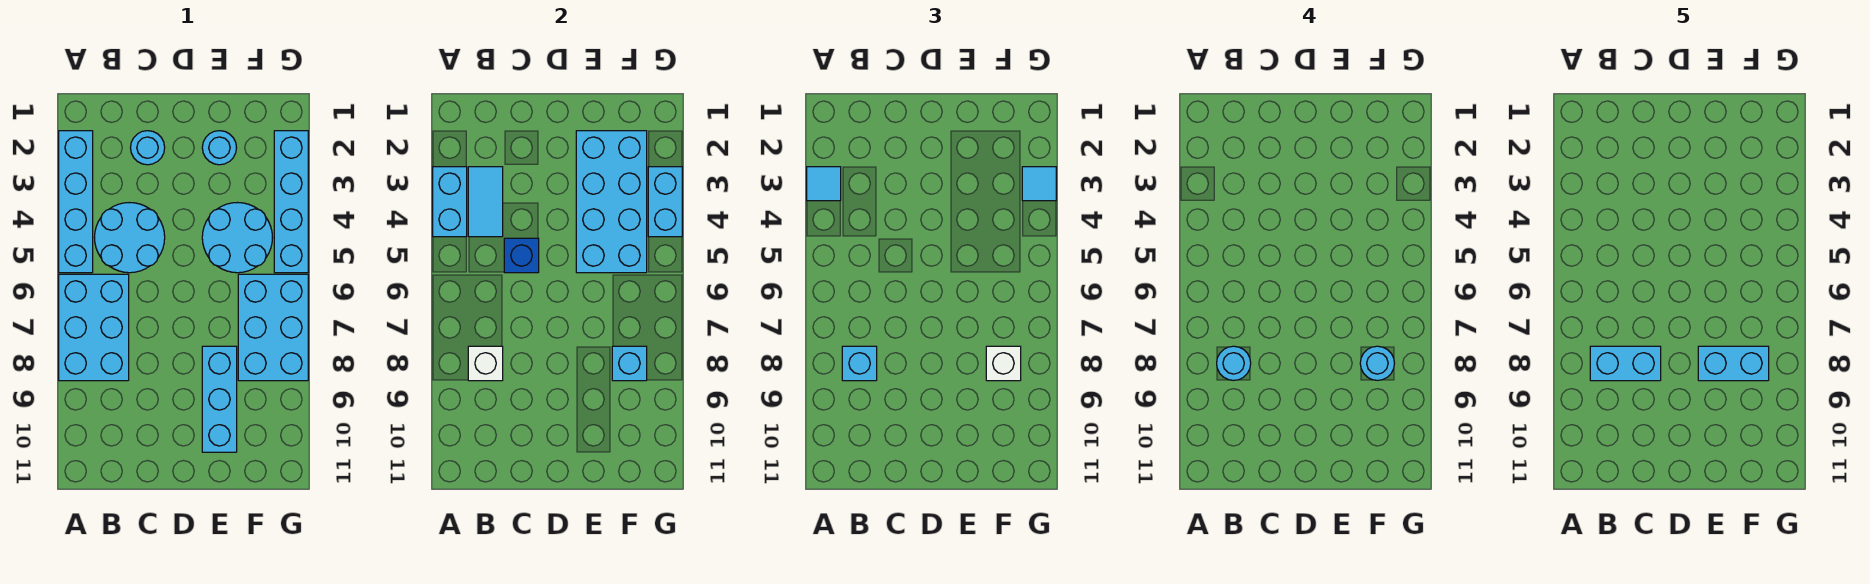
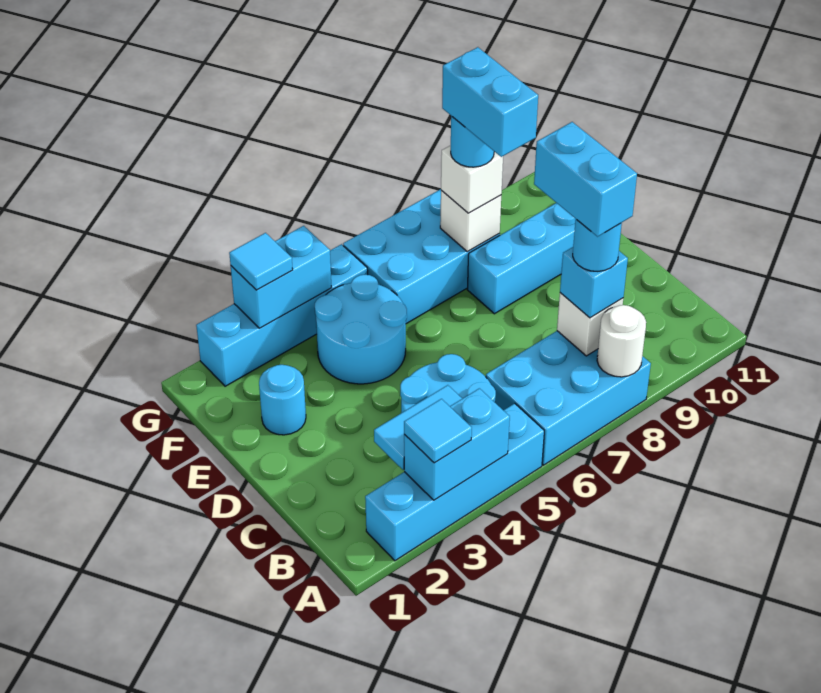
none -> white 1x1 round brick [597,305,646,377]
cyan 1x1 round brick [130,131,165,165] -> none
blue 1x1 brick [504,238,539,273] -> none
cyan 2x4 brick [576,131,647,273] -> none
cyan 1x1 brick [612,346,647,381] -> white 1x1 brick [440,190,501,252]

